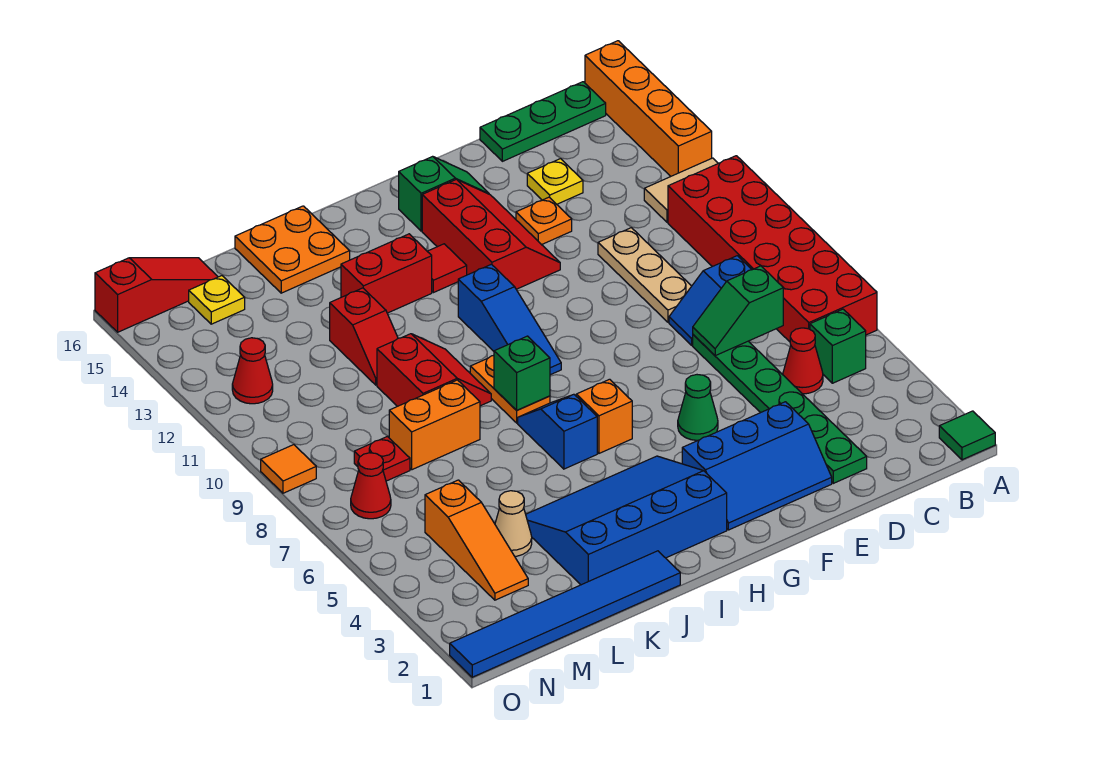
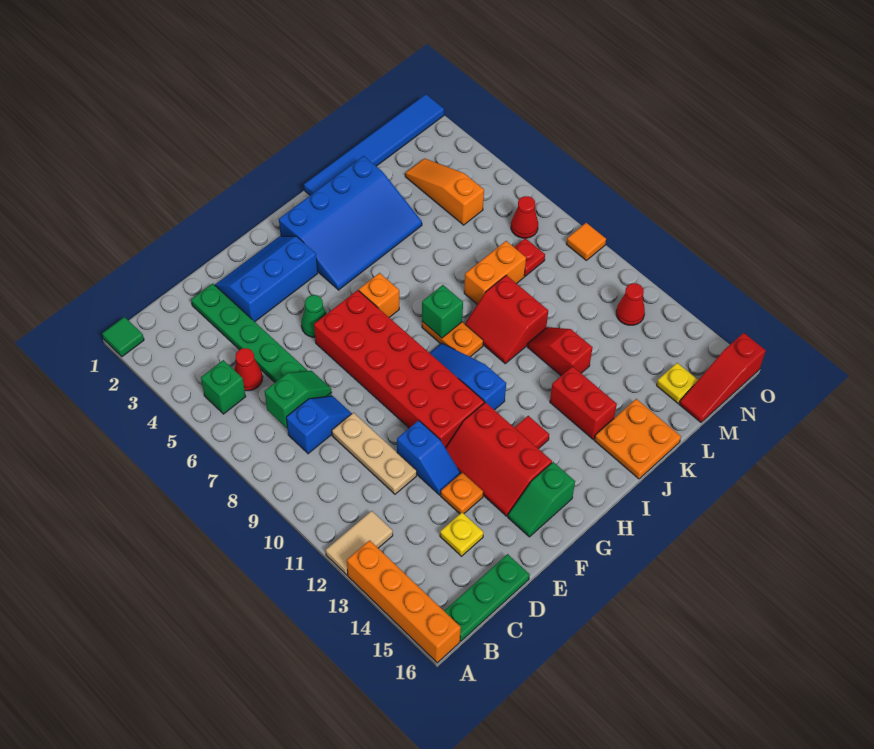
red 2x6 brick [668,156,877,342] -> red 2x6 brick moved to [314,290,484,448]
blue 1x2 slope [518,394,597,469] -> blue 1x2 slope moved to [397,420,461,495]
red 1x2 brick [341,234,432,313] -> red 1x2 brick turned to [550,366,617,439]
tan 1x1 cone [495,491,532,556] -> none

